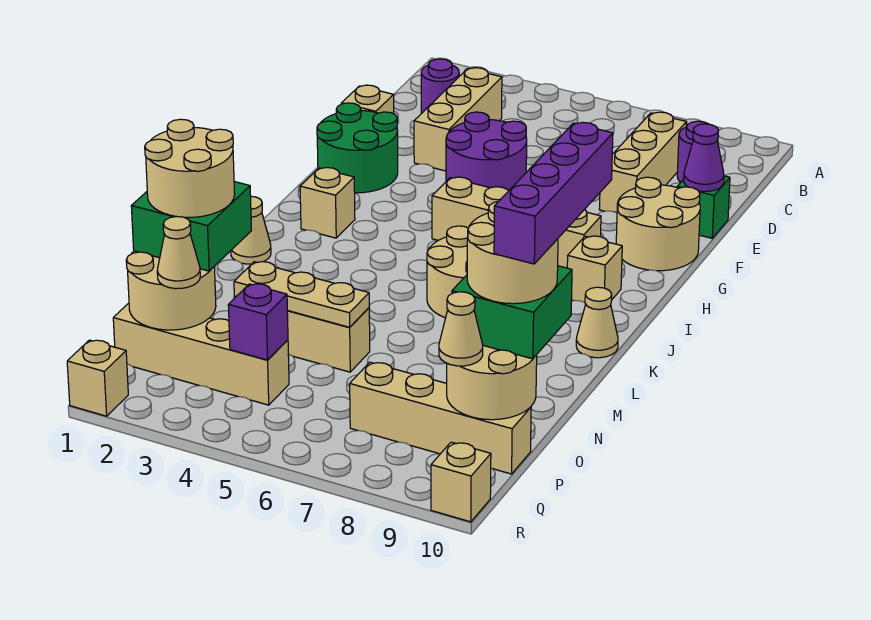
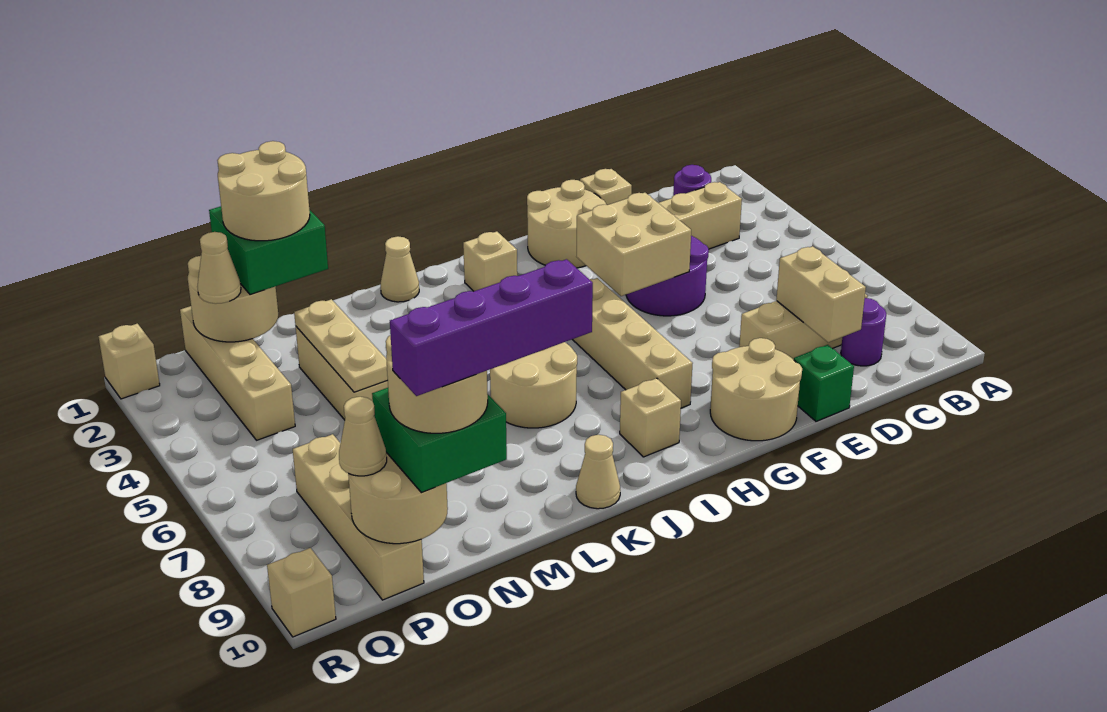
none -> tan 1x2 brick [776,246,866,342]
purple 1x1 cone [684,124,724,192] -> none
green 2x2 round brick [317,103,398,193] -> tan 2x2 round brick [527,180,606,268]
none -> tan 2x2 brick [576,193,691,296]
purple 1x1 brick [228,284,288,360] -> none

